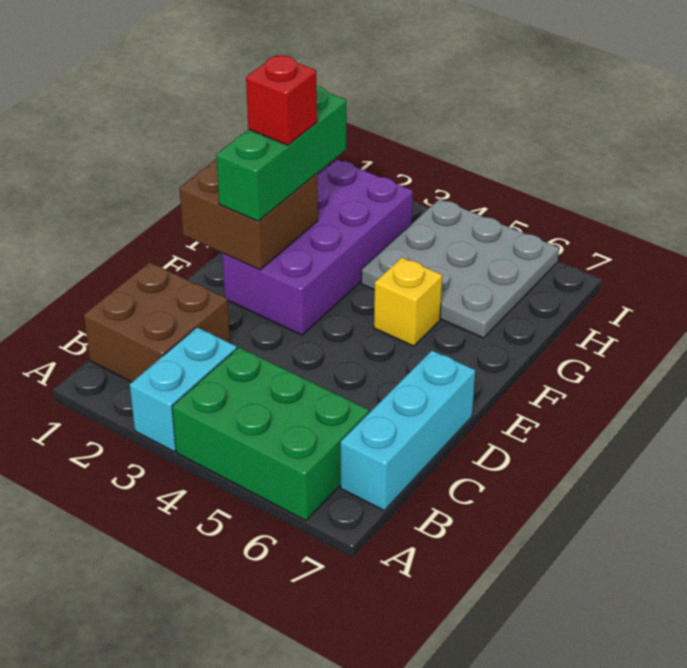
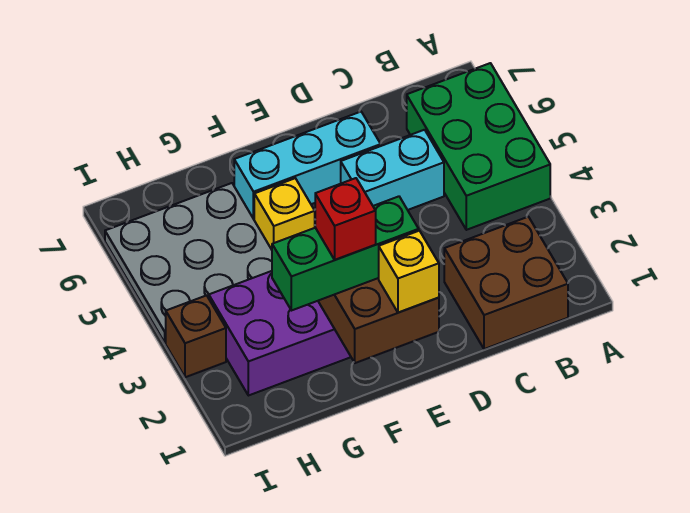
cyan 1x2 brick [130,327,237,451] -> cyan 1x2 brick moved to [341,130,444,210]
cyan 1x3 brick [341,351,475,510] -> cyan 1x3 brick moved to [234,112,381,219]
none -> yellow 1x1 brick [379,231,439,313]
none -> brown 1x1 brick [166,295,226,377]

